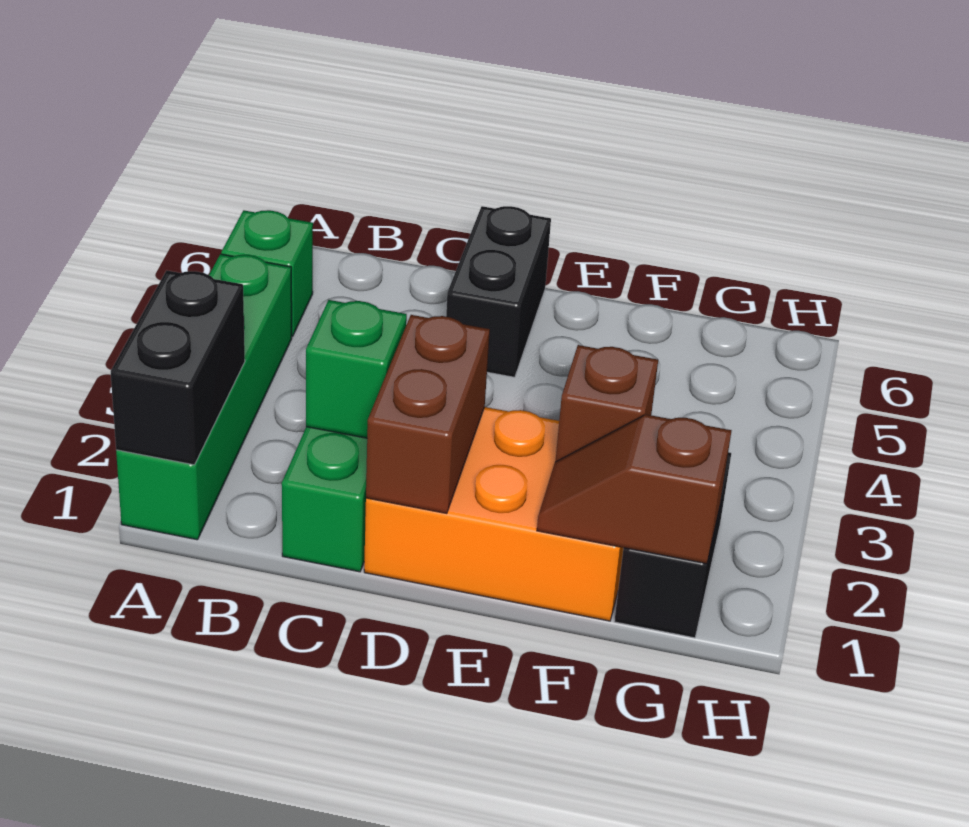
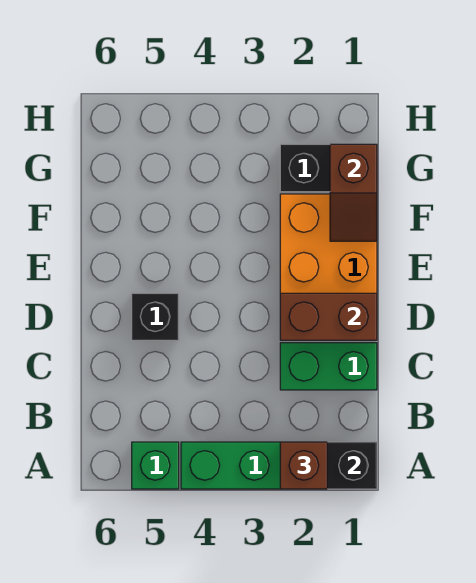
green 1x1 brick [306,300,407,438] -> none
black 1x2 brick [446,206,551,377] -> black 1x1 brick [132,293,179,340]
brown 1x1 brick [555,345,658,462] -> brown 1x1 brick moved to [280,442,327,489]

